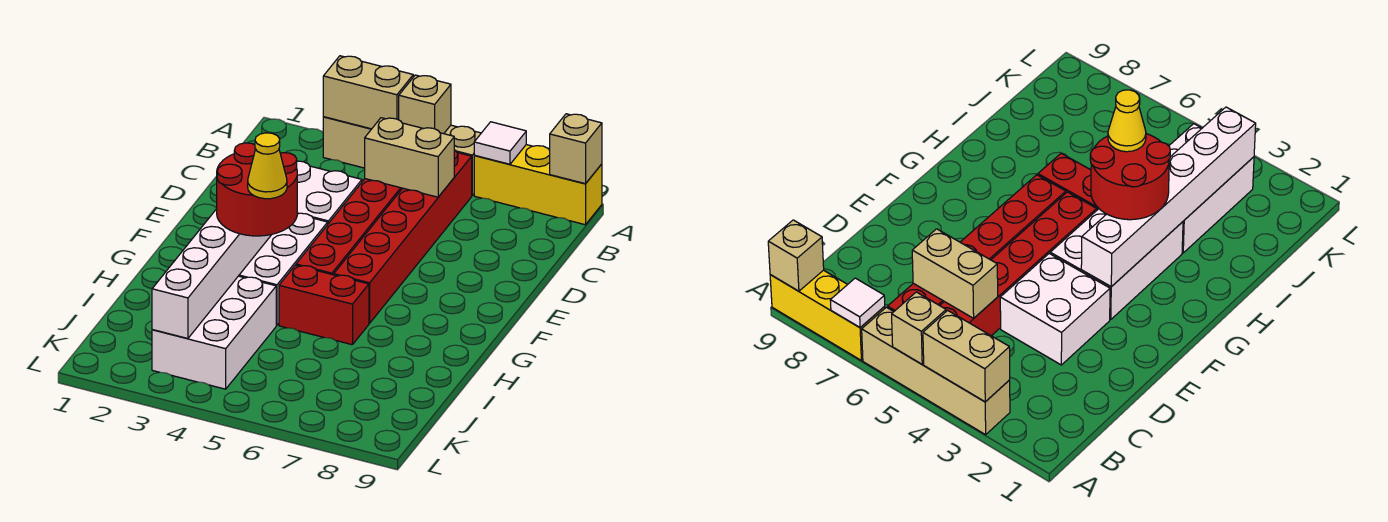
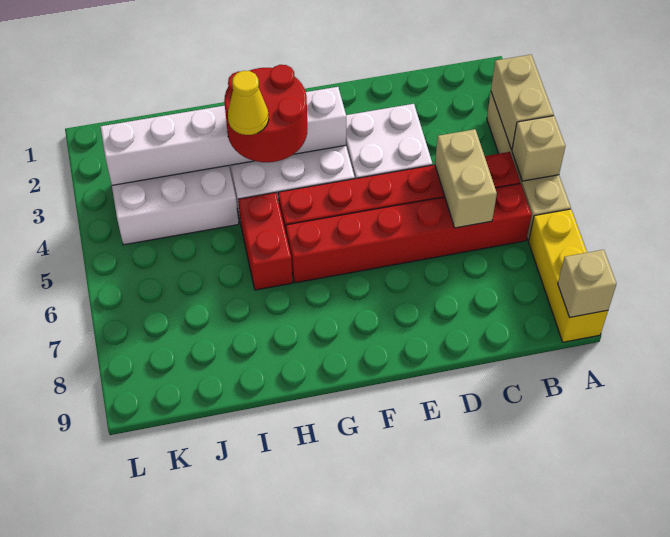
white 1x1 tile [474,122,526,164] -> none

